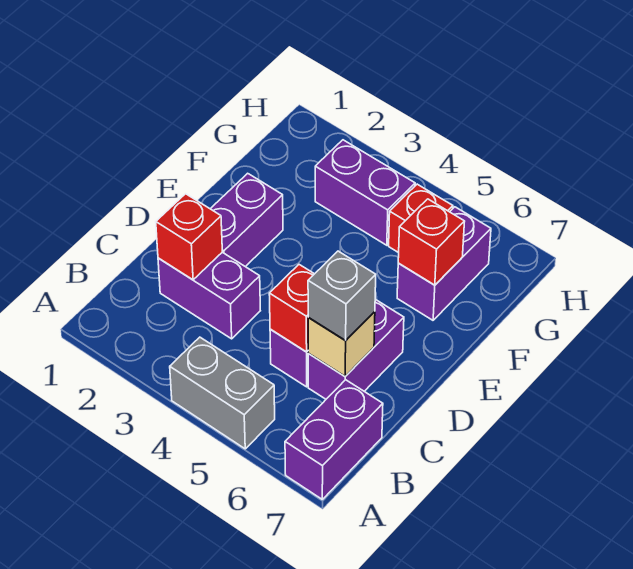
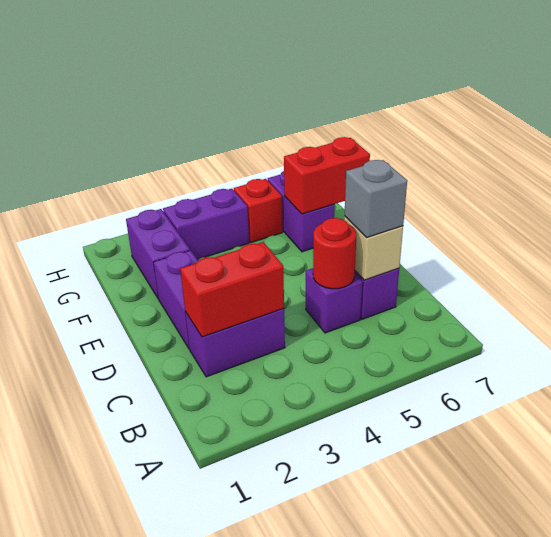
grey 1x2 brick [170,337,275,449] -> none
purple 1x2 brick [285,380,383,499] -> purple 1x2 brick moved to [126,209,190,299]
red 1x1 brick [156,194,222,280] -> red 1x2 brick [180,242,284,337]
red 1x1 brick [269,265,314,352] -> red 1x1 round brick [313,218,356,289]
red 1x1 brick [398,199,465,285] -> red 1x2 brick [284,137,370,214]

